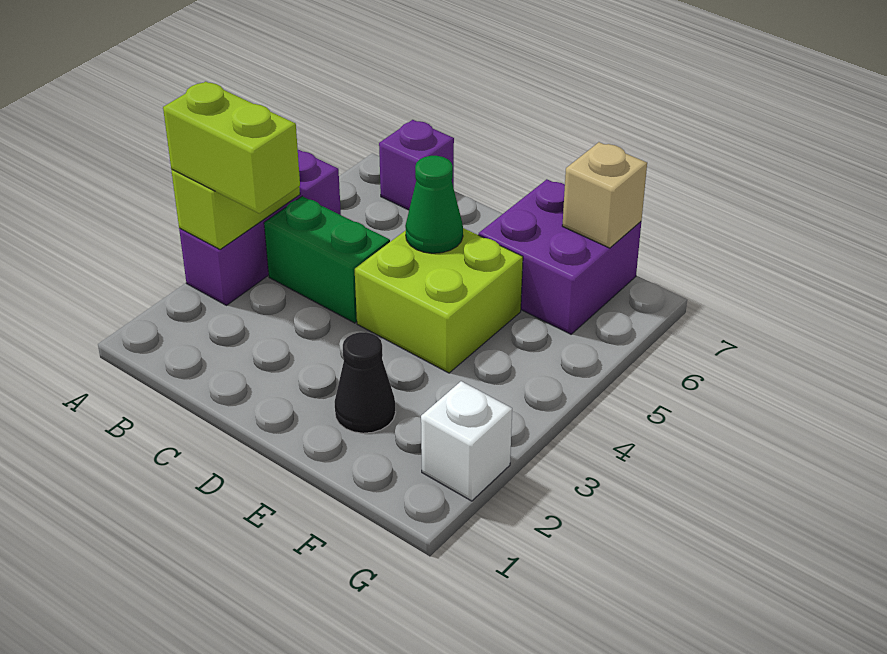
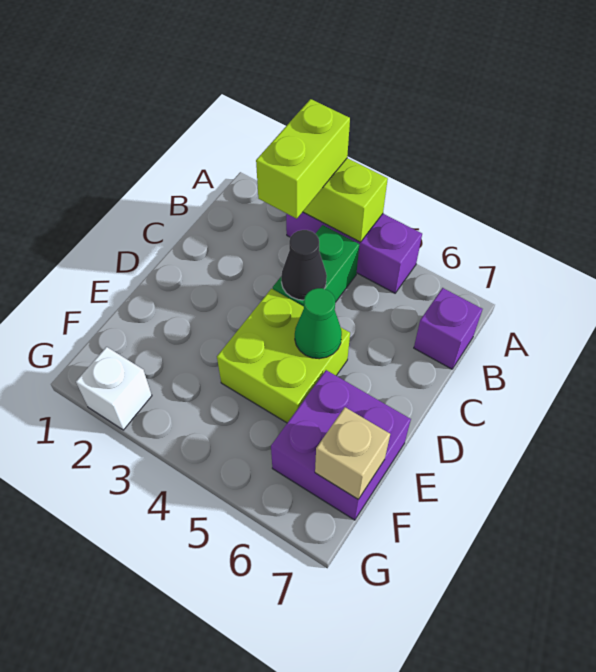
black 1x1 cone [335,332,396,433] -> black 1x1 cone moved to [281,230,327,300]

